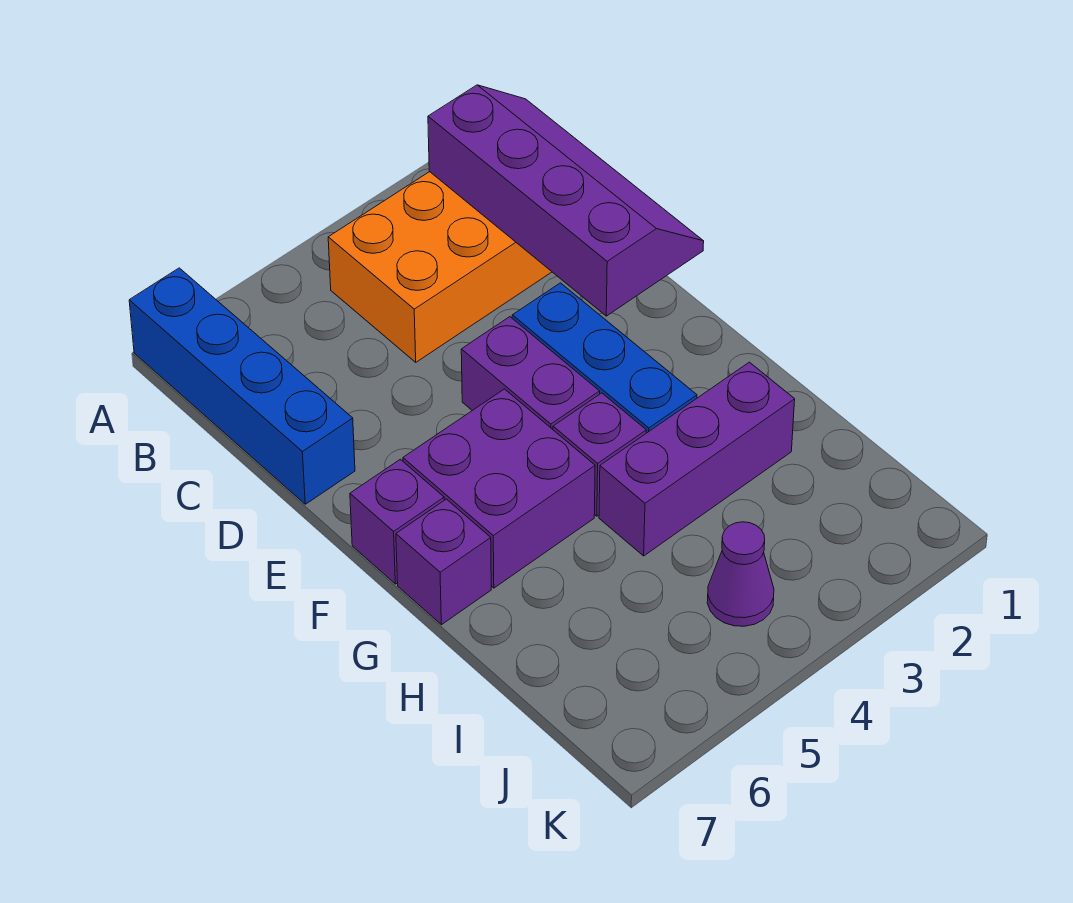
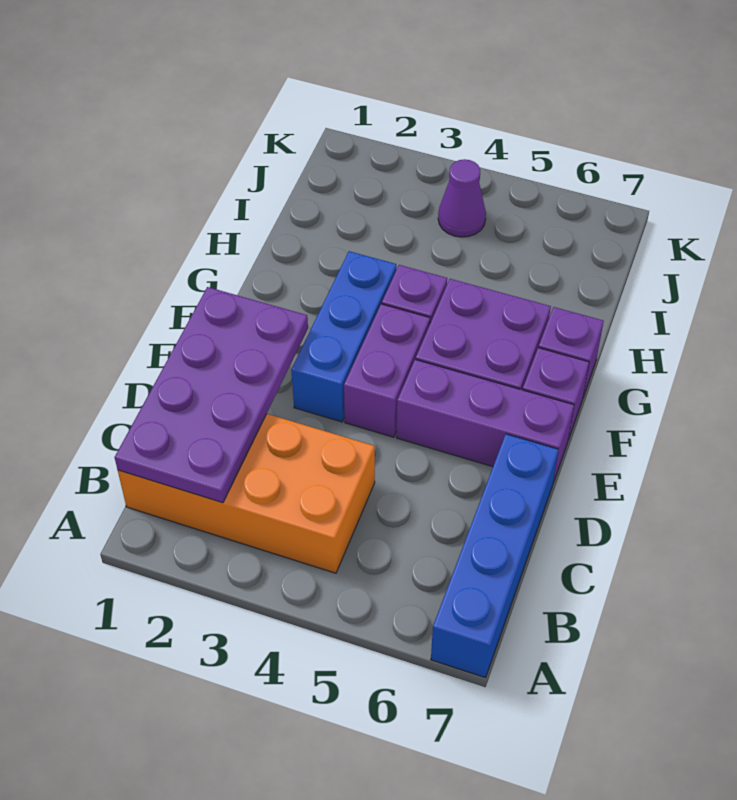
purple 2x4 slope [428,85,704,316] -> purple 2x4 plate [115,287,308,503]
purple 1x3 brick [599,362,795,556] -> purple 1x3 brick moved to [397,359,574,483]

